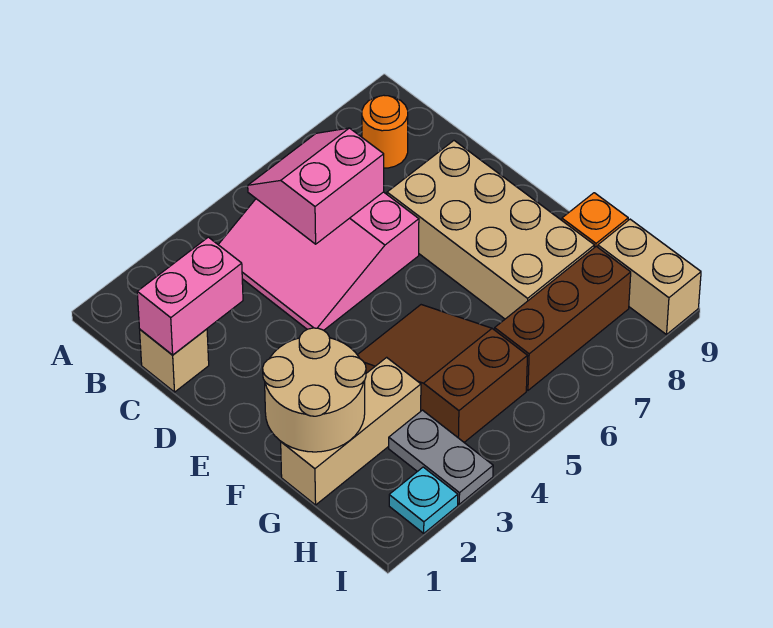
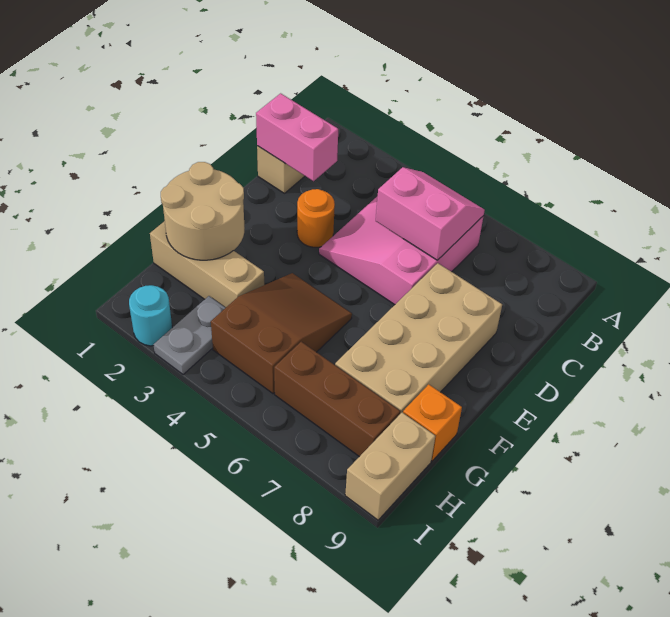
orange 1x1 round brick [362,95,408,168] -> orange 1x1 round brick moved to [297,189,335,247]
cyan 1x1 plate [389,467,458,533] -> cyan 1x1 round brick [129,285,172,346]

